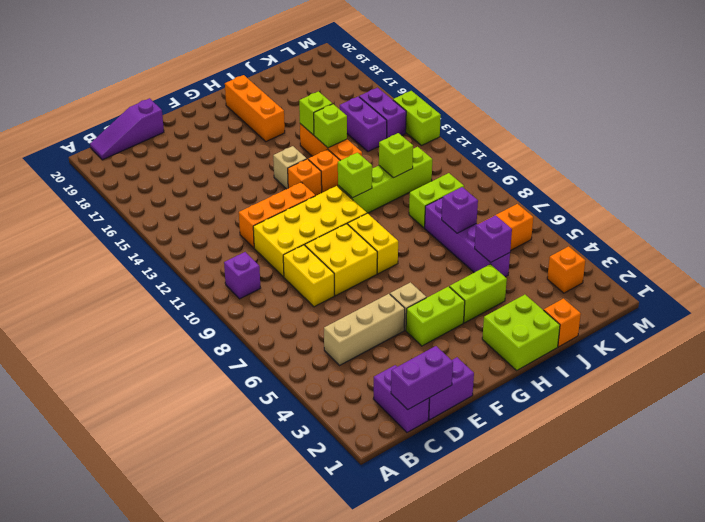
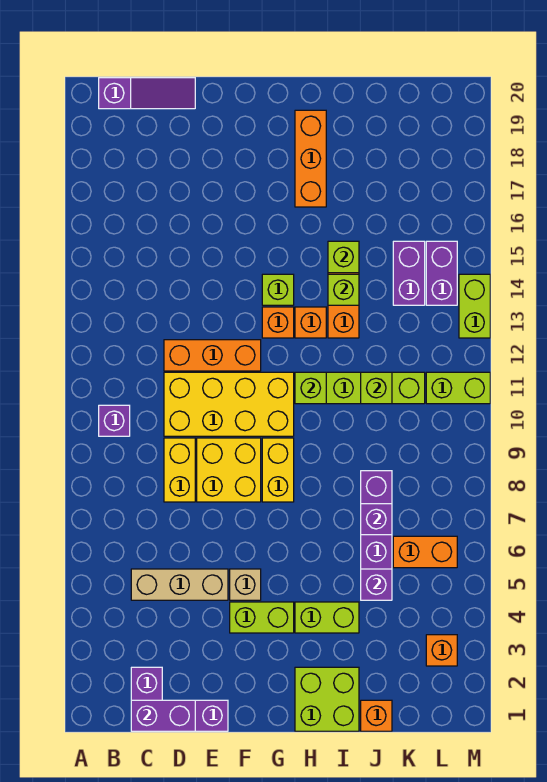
purple 1x3 slope [90,98,164,160] -> purple 1x3 slope turned to [99,78,195,109]
tan 1x1 brick [273,146,306,189] -> lime 1x1 brick [262,274,294,305]
lime 1x2 brick [409,173,464,228] -> lime 1x2 brick moved to [426,372,490,404]

